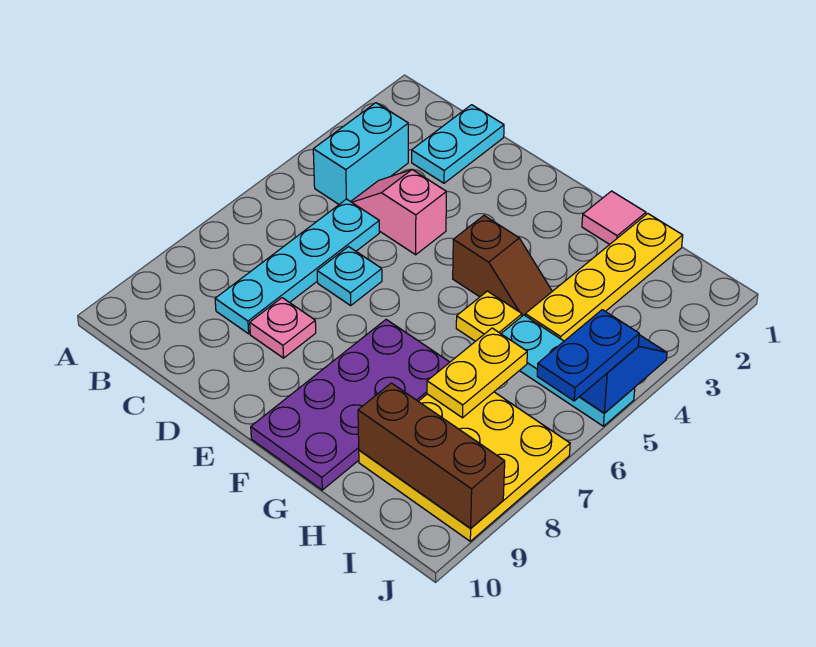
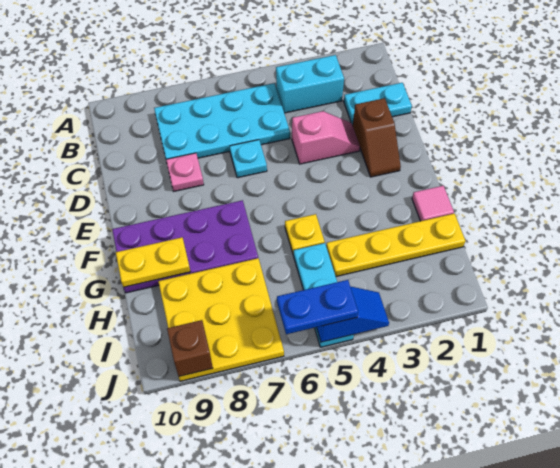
pink 1x2 slope [351,170,446,255] -> pink 1x2 slope turned to [292,111,360,164]
cyan 1x4 plate [215,199,379,334] -> cyan 2x4 plate [154,83,290,159]
brown 1x2 slope [453,216,552,316] -> brown 1x2 slope moved to [353,98,401,177]
yellow 1x2 plate [427,328,527,418] -> yellow 1x2 plate moved to [116,237,190,287]
brown 1x3 brick [358,383,505,528] -> brown 1x1 brick [167,320,213,377]

